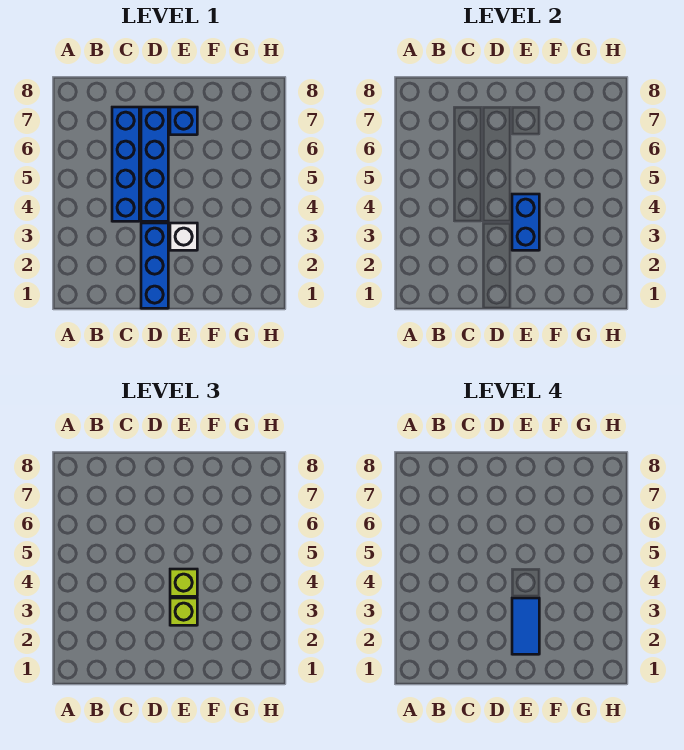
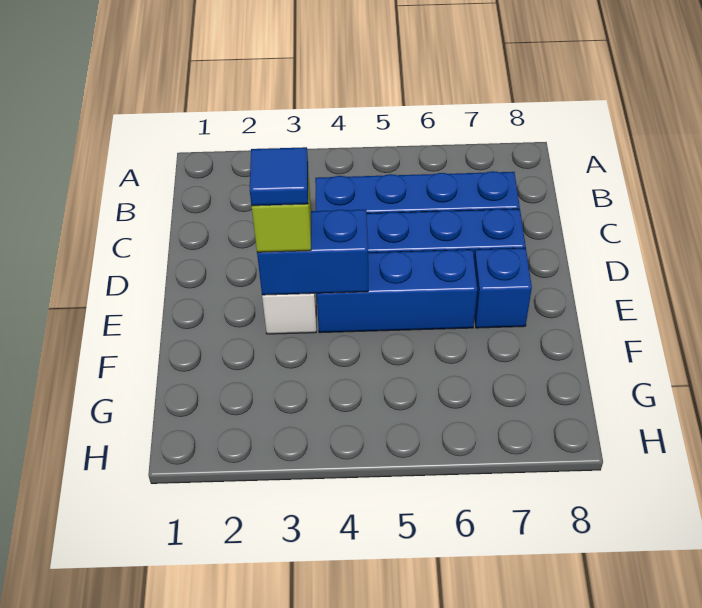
blue 1x3 brick [141,223,168,308] -> blue 1x3 brick moved to [317,250,477,333]
blue 1x2 tile [512,598,539,654] -> blue 1x1 tile [250,147,308,206]
lime 1x1 brick [170,569,197,596] -> none

